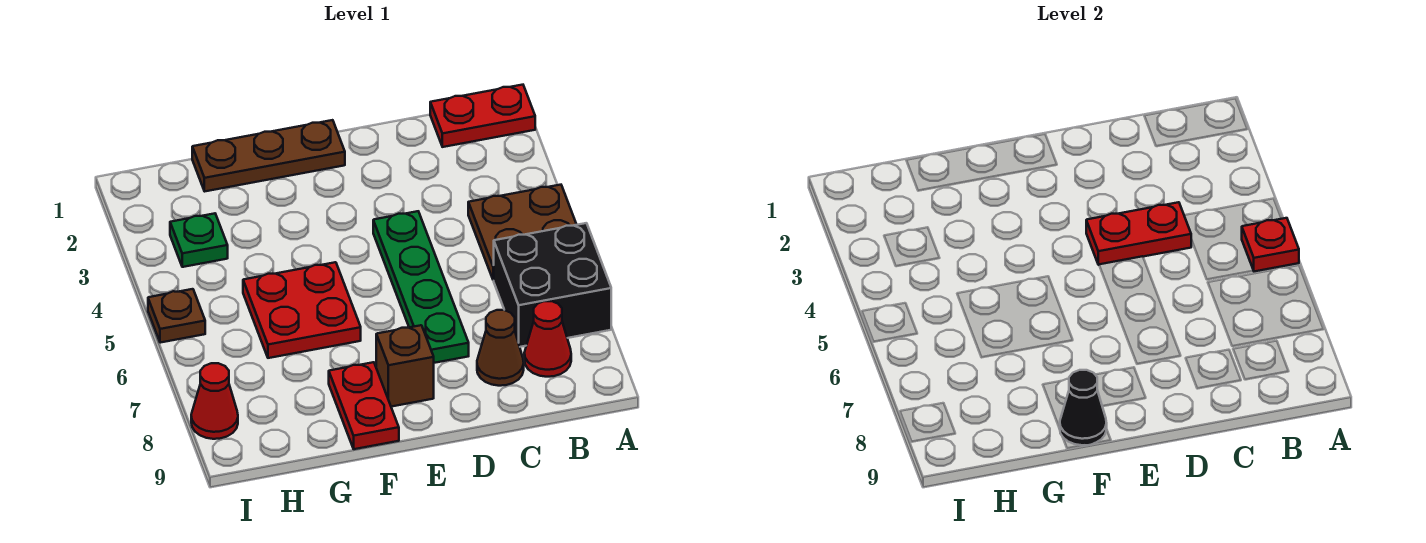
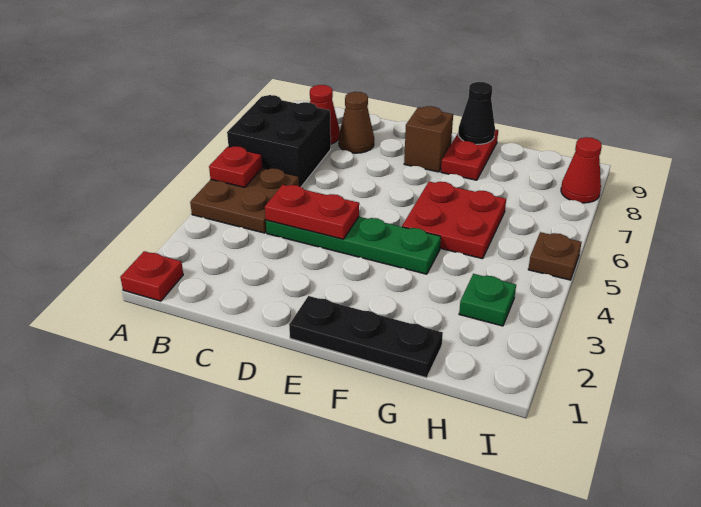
red 1x2 plate [430,85,535,147] -> red 1x1 plate [120,251,183,301]
green 1x4 plate [373,211,469,363] -> green 1x4 plate turned to [266,217,441,274]
brown 1x3 plate [192,120,345,191] -> black 1x3 plate [289,296,443,378]

